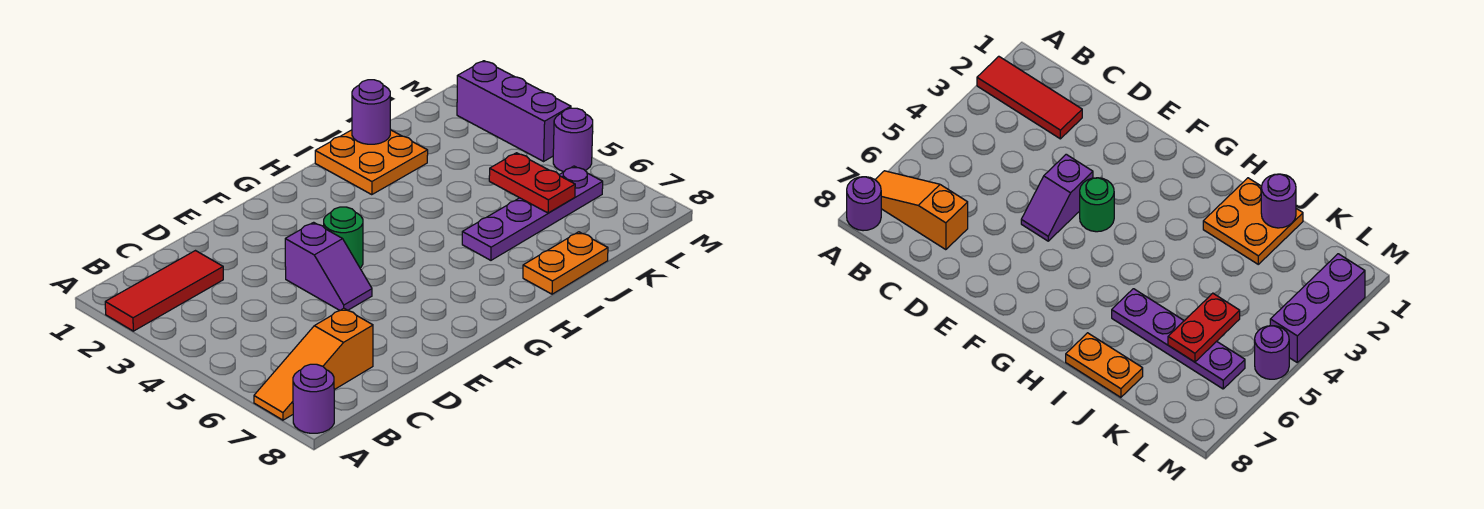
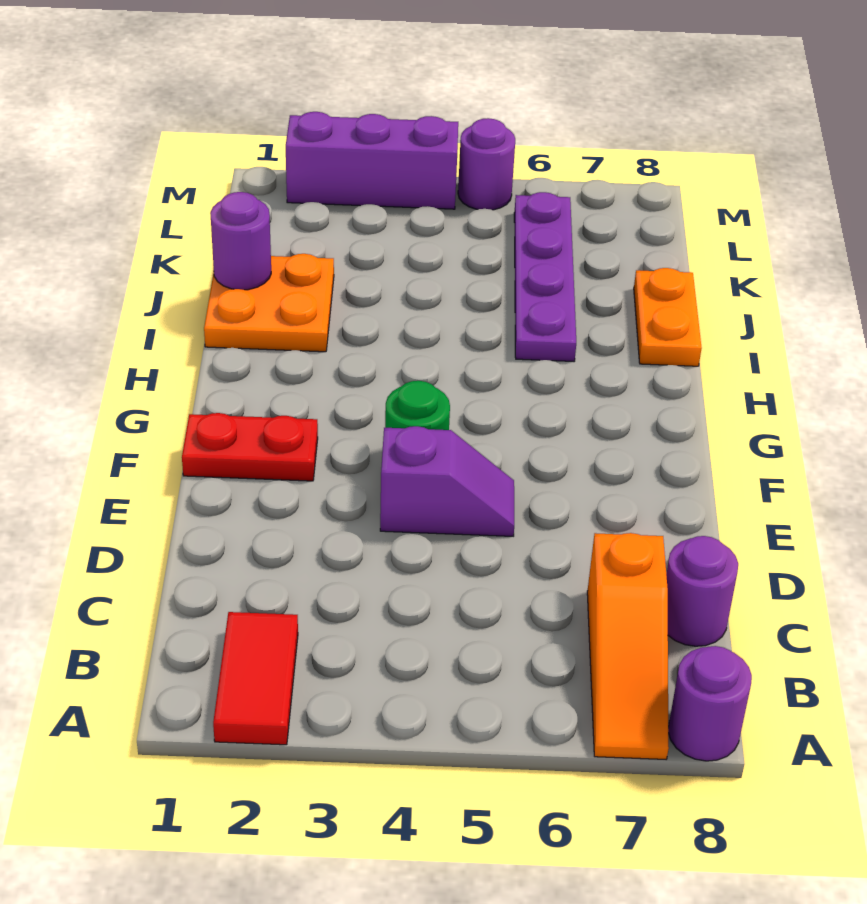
red 1x3 tile [105,251,223,331] -> red 1x2 tile [213,612,298,745]
none -> purple 1x1 round brick [666,536,738,646]
red 1x2 plate [489,153,575,213] -> red 1x2 plate moved to [182,413,318,481]

